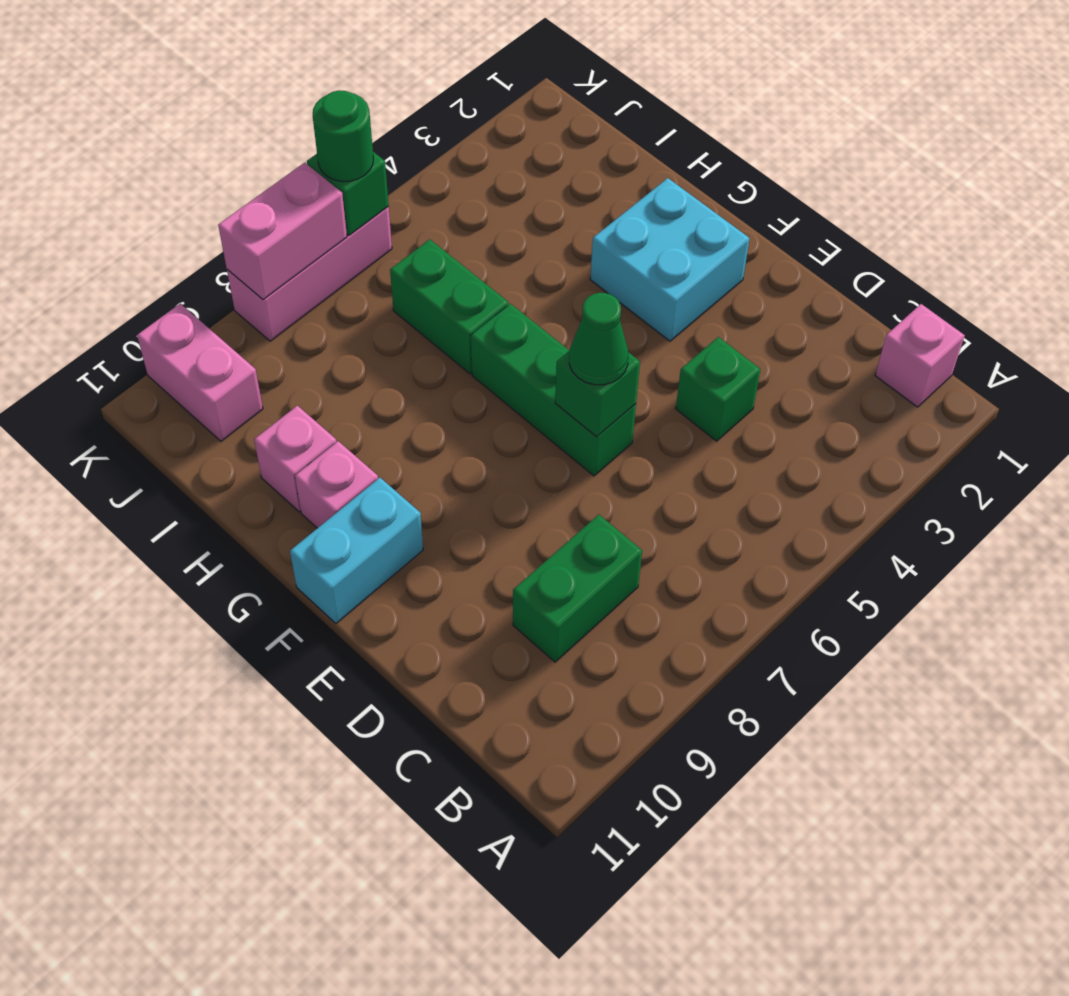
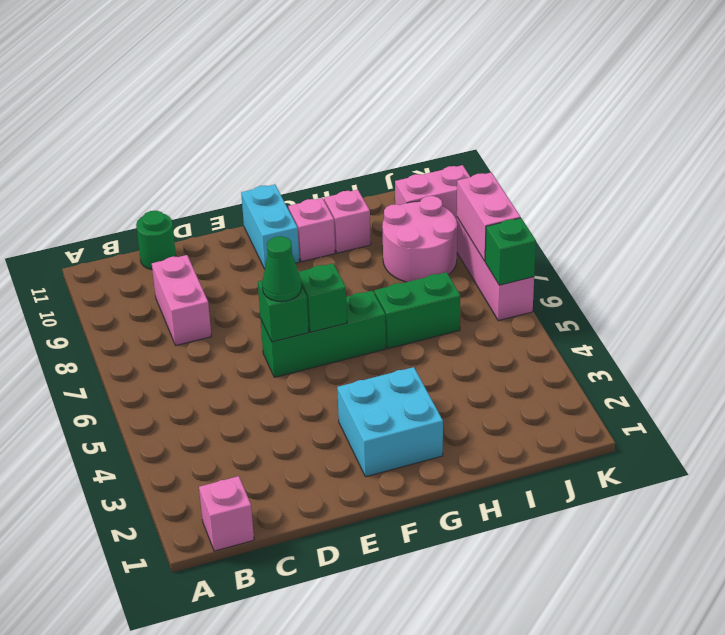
green 1x2 brick [513,515,642,662] -> pink 1x2 brick [152,255,212,345]
green 1x1 brick [676,337,760,441] -> green 1x1 brick moved to [299,263,347,332]
none -> pink 2x2 round brick [382,196,457,282]
green 1x1 round brick [313,90,373,181] -> green 1x1 round brick moved to [136,211,176,270]

